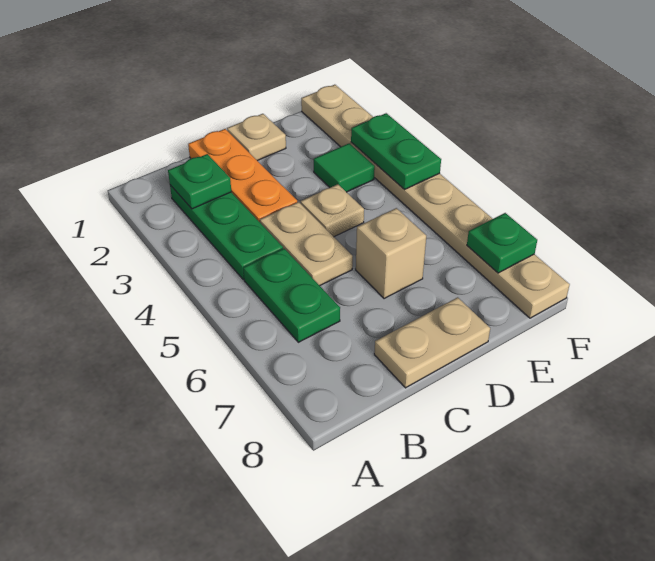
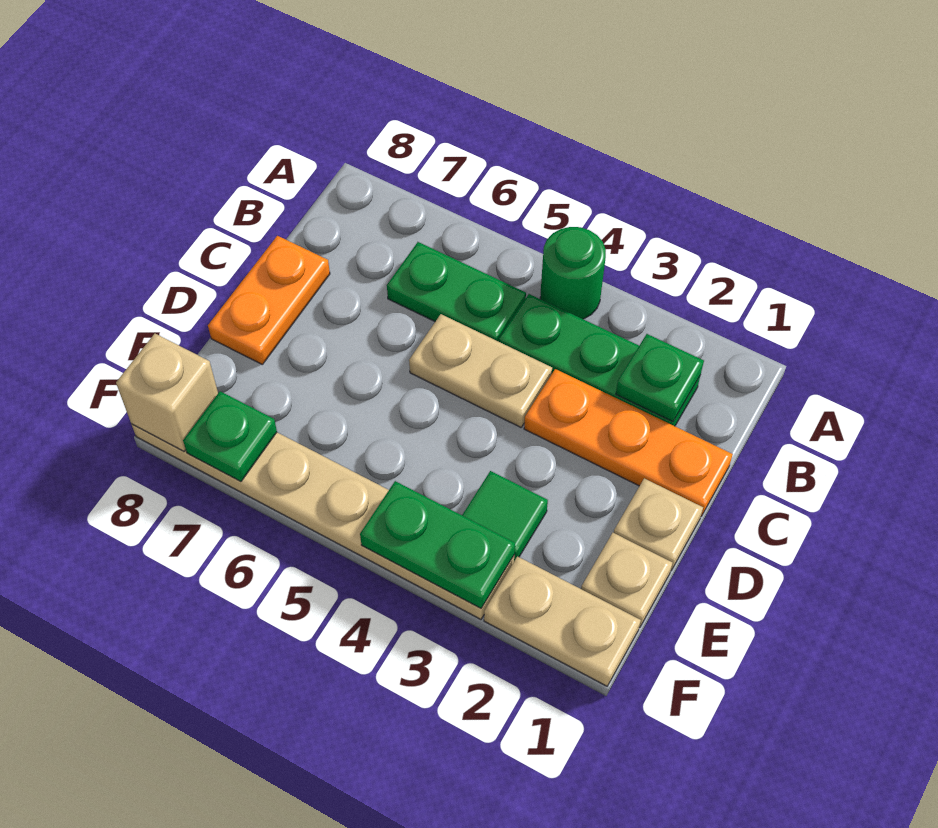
none -> green 1x1 round brick [540,227,606,319]
tan 1x2 plate [374,297,490,388] -> orange 1x2 plate [208,236,330,364]
tan 1x1 plate [300,184,364,237] -> tan 1x1 plate moved to [581,533,672,628]
tan 1x1 brick [356,208,426,299] -> tan 1x1 brick moved to [116,334,218,451]

